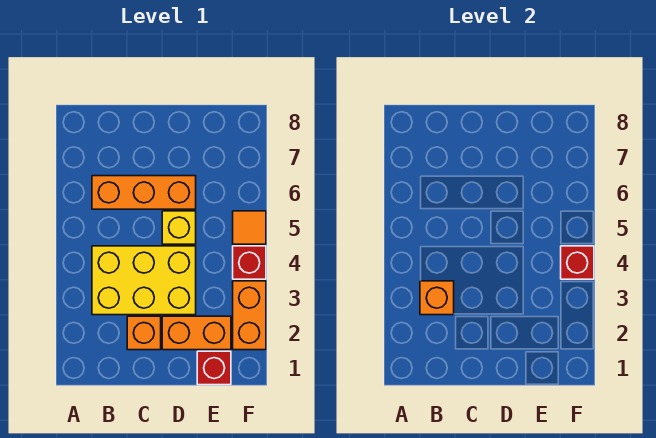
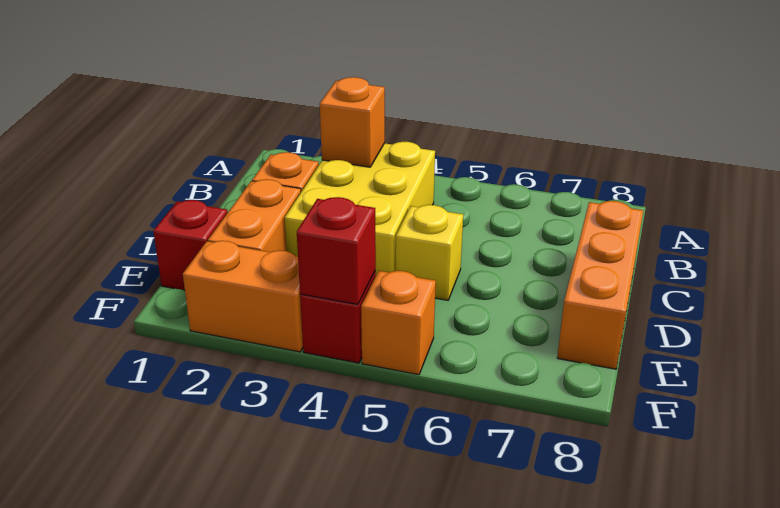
orange 1x3 brick [92,176,196,209] -> orange 1x3 brick moved to [557,201,643,369]
orange 1x1 tile [233,211,266,244] -> orange 1x1 brick [361,271,436,375]

